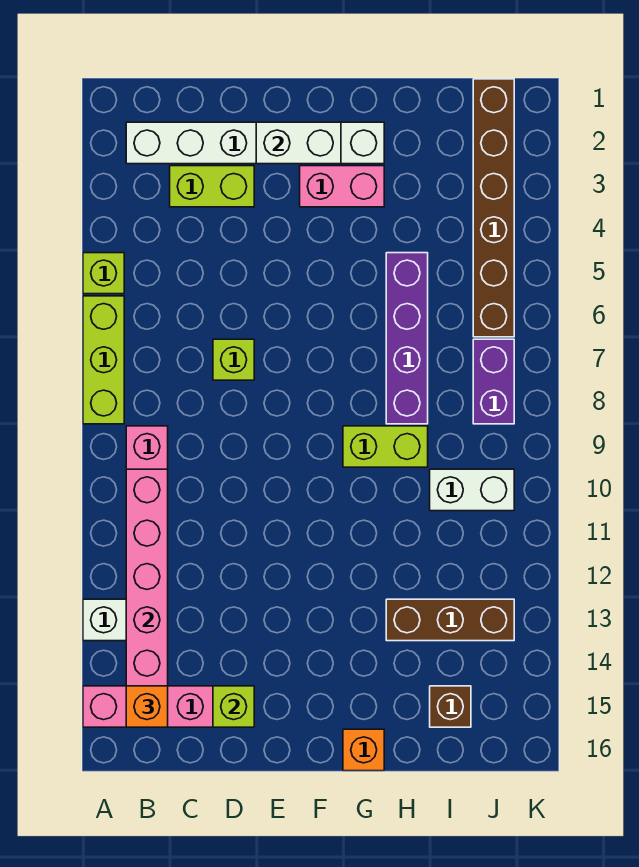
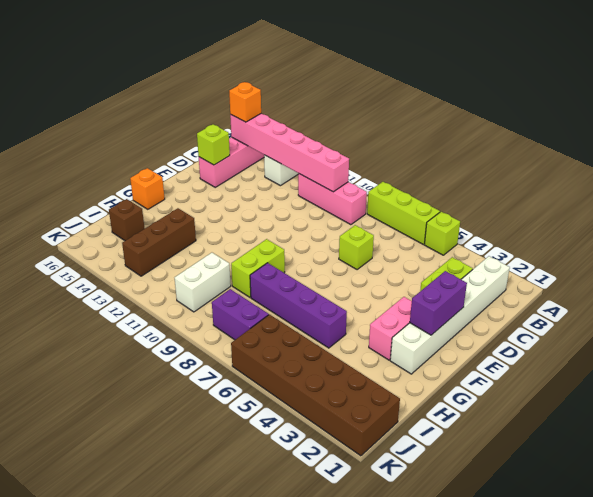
white 1x2 brick [256,122,341,164] -> purple 1x2 brick [410,271,467,335]
brown 1x6 brick [473,79,514,337] -> brown 2x6 brick [231,314,400,456]

